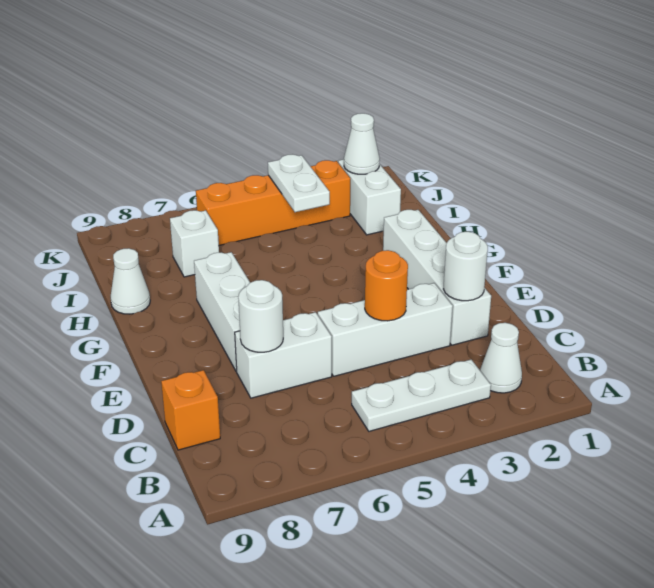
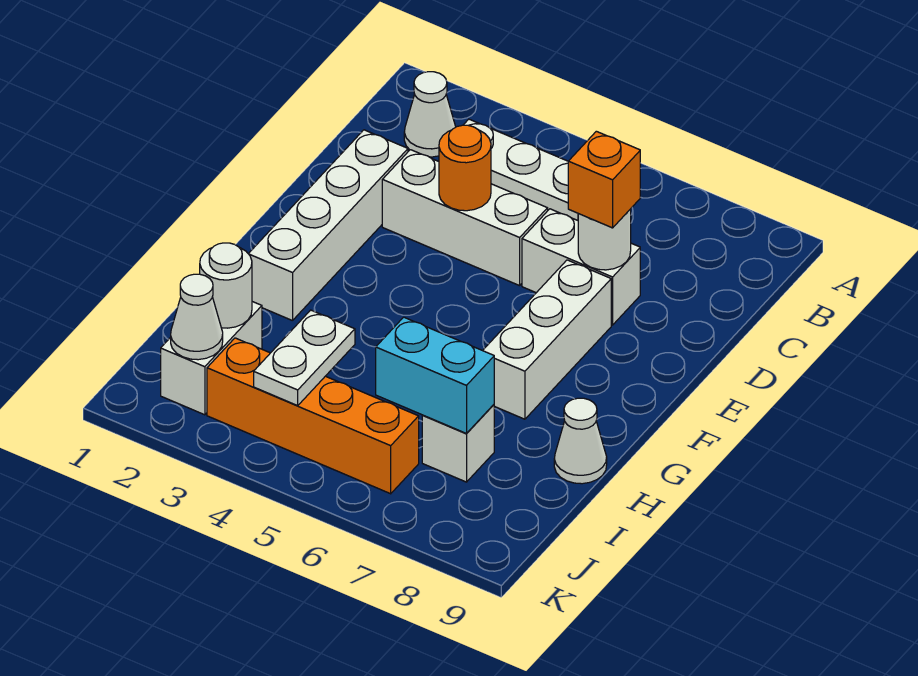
orange 1x1 brick [161,370,220,450] -> orange 1x1 brick moved to [568,131,640,228]
white 1x1 round brick [443,232,488,301] -> white 1x1 round brick moved to [200,243,252,328]
none -> cyan 1x2 brick [376,317,494,433]

